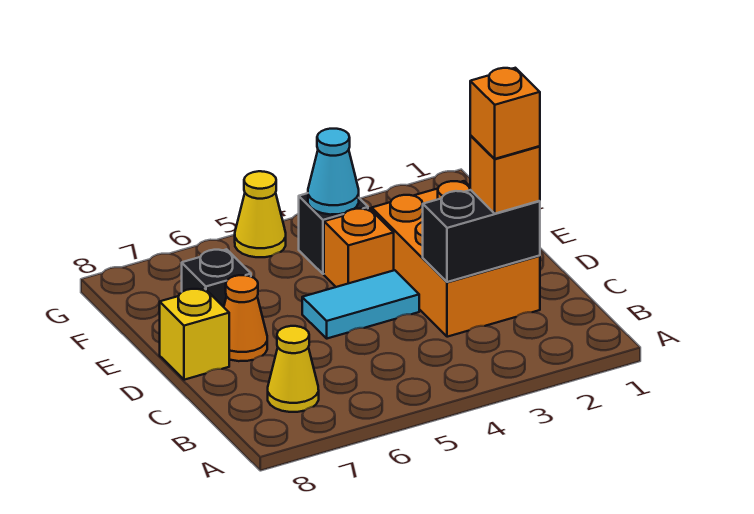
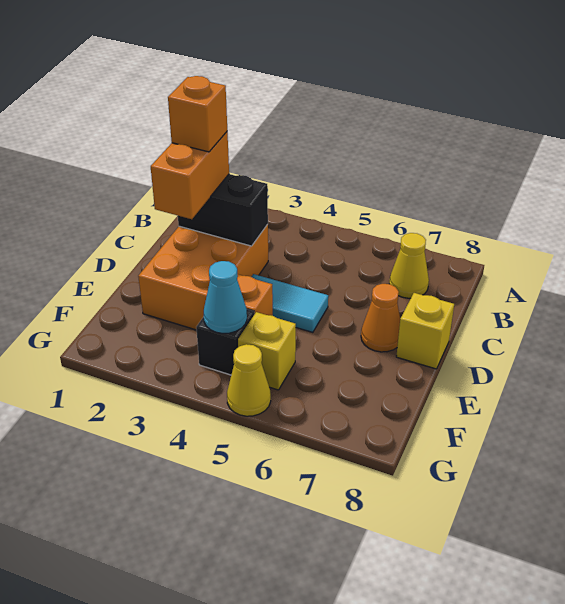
orange 1x1 brick [470,136,540,214] -> orange 1x2 brick [151,132,229,219]
black 1x1 brick [182,249,251,307] -> none
none -> yellow 1x1 brick [238,312,296,390]

